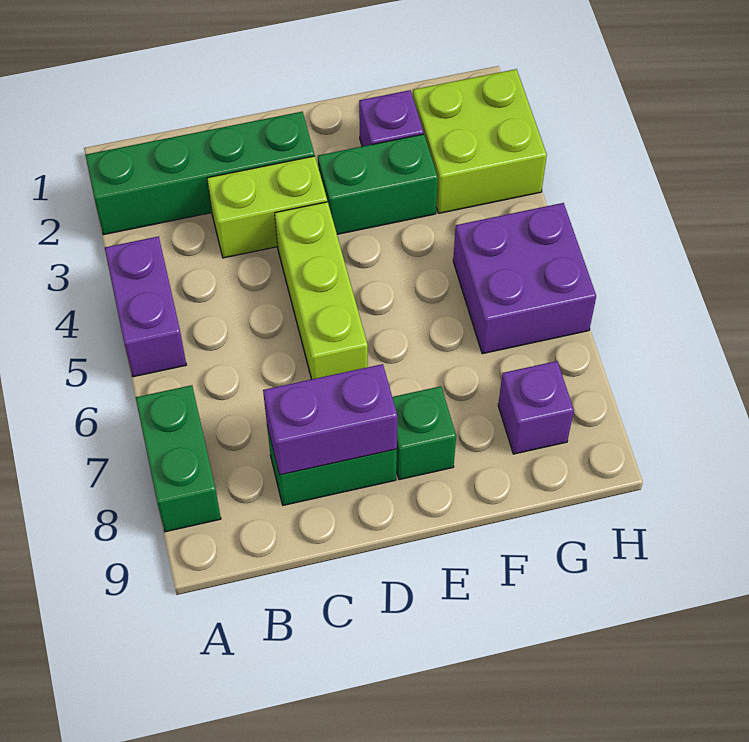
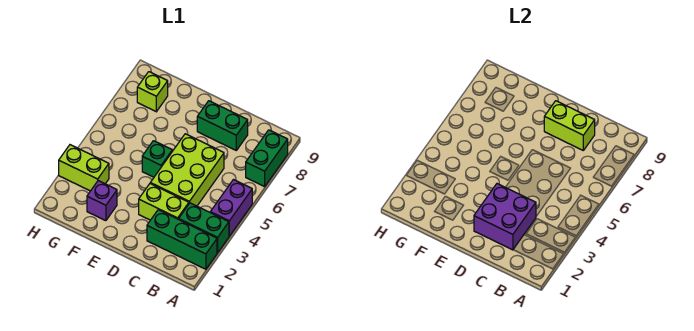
green 1x4 brick [85,112,315,235] -> green 1x3 brick [147,210,217,269]
purple 1x2 brick [263,364,398,475] -> lime 1x2 brick [544,101,595,150]
lime 1x3 brick [275,202,368,379] -> lime 2x3 brick [150,134,224,206]
green 1x2 brick [318,134,438,234] -> green 1x2 brick moved to [179,203,229,253]
green 1x1 brick [392,386,456,480] -> green 1x1 brick moved to [142,141,172,177]
lime 2x2 brick [413,69,547,213] -> lime 1x2 brick [59,145,109,191]
purple 2x2 brick [453,203,596,354] -> purple 2x2 brick moved to [474,184,536,250]
purple 1x1 brick [498,361,574,454] -> lime 1x1 brick [137,72,168,112]

